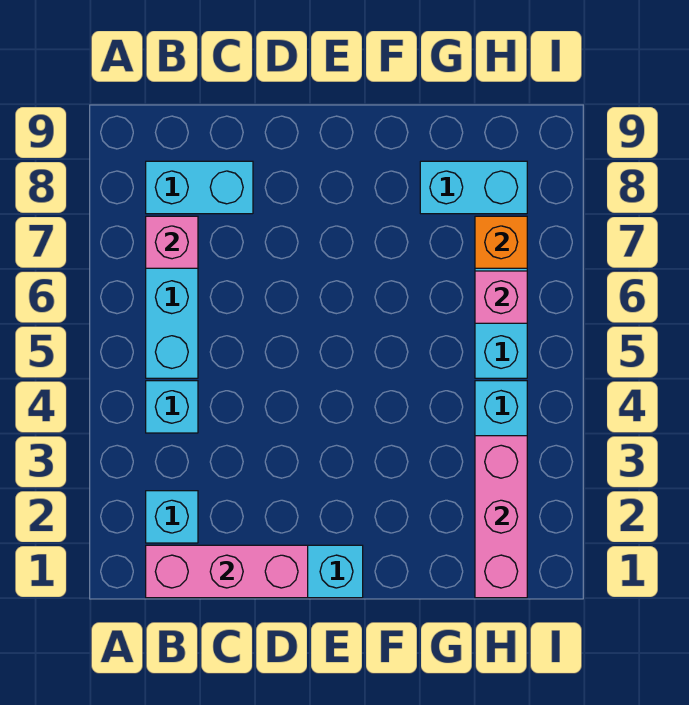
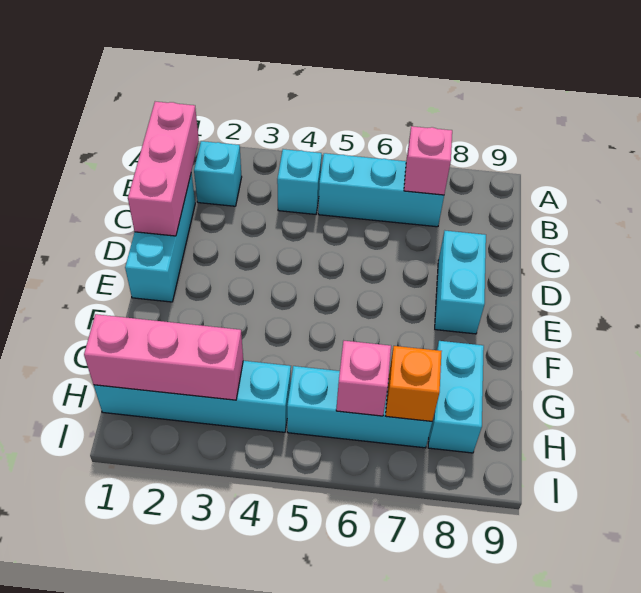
cyan 1x2 brick [146,161,253,214] -> cyan 1x2 brick moved to [435,231,486,334]

